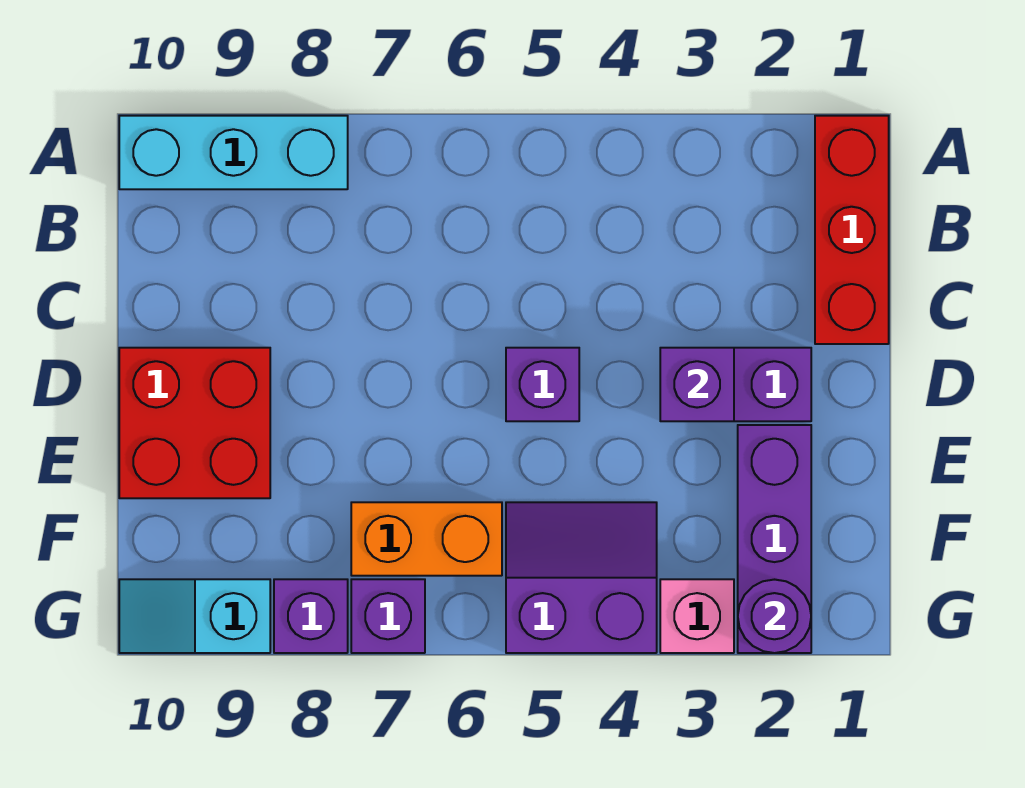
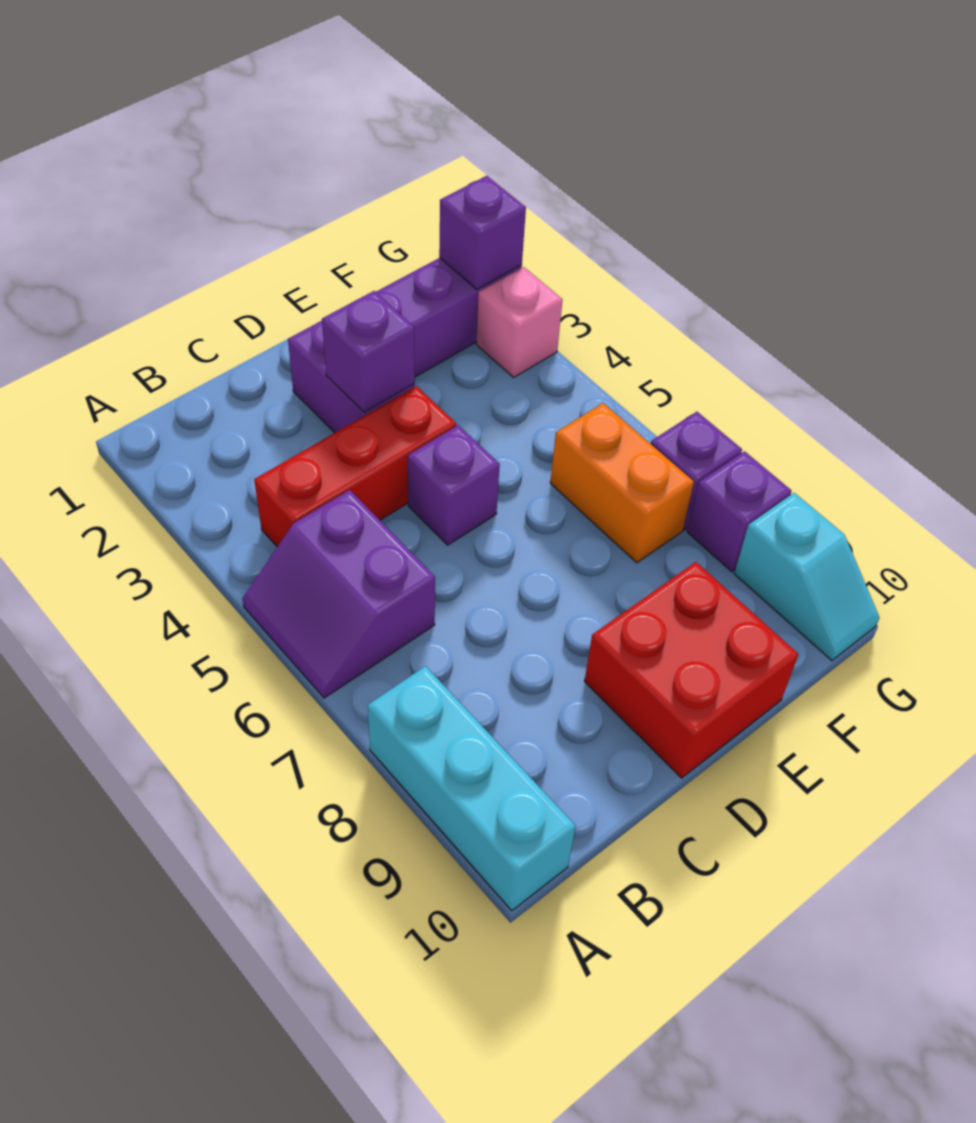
red 1x3 brick [815,116,889,344] -> red 1x3 brick moved to [254,386,456,547]
purple 2x2 slope [506,502,657,653] -> purple 2x2 slope moved to [242,490,435,698]
purple 1x1 round brick [738,580,811,653] -> purple 1x1 brick [439,176,526,289]

